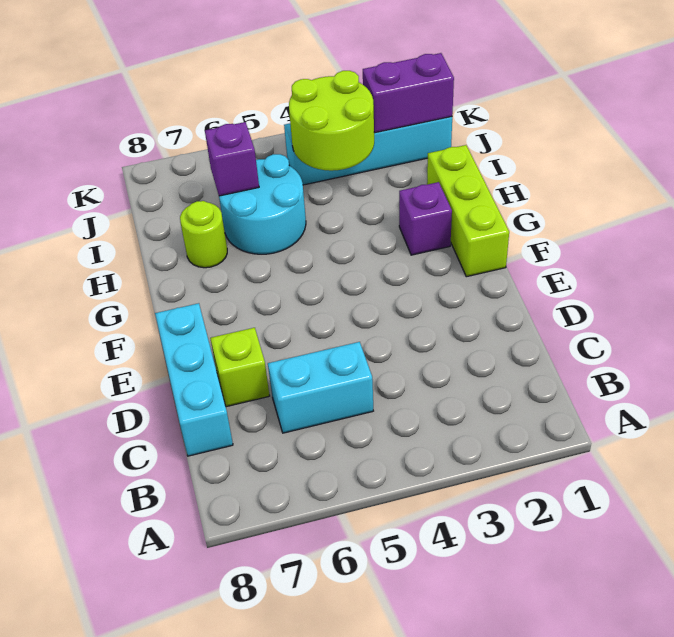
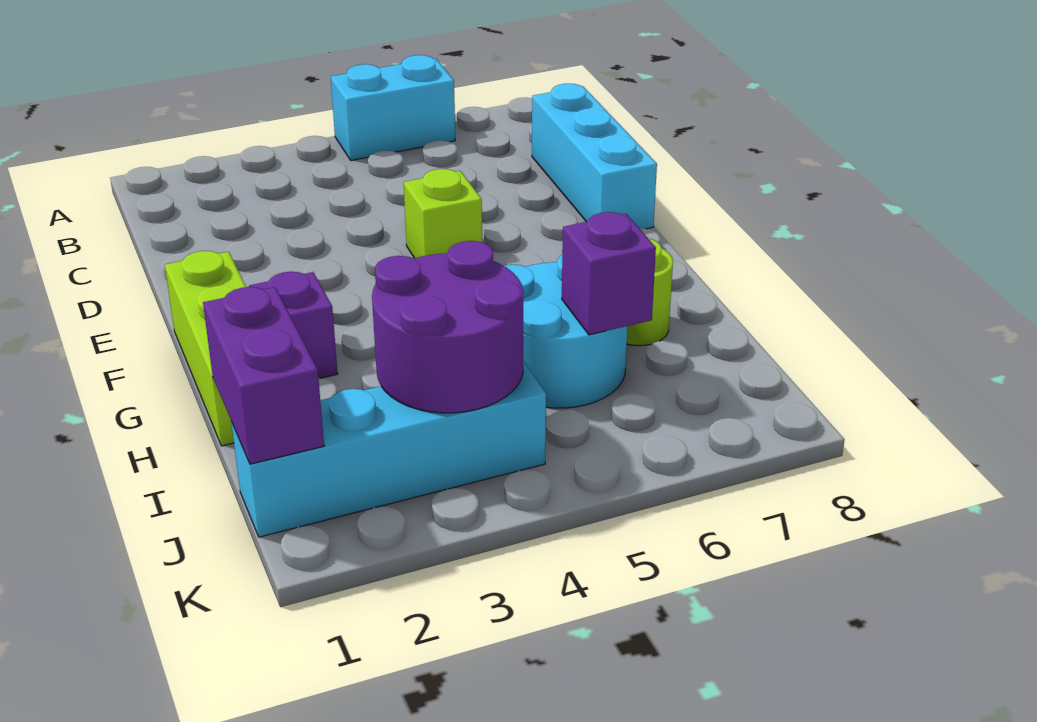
cyan 1x2 brick [268,342,373,433] -> cyan 1x2 brick moved to [331,55,455,160]
lime 1x1 brick [210,328,270,407] -> lime 1x1 brick moved to [404,169,482,258]
lime 2x2 round brick [289,71,374,171] -> purple 2x2 round brick [372,241,524,413]
purple 1x2 brick [363,53,454,133] -> purple 1x2 brick turned to [203,287,324,464]

